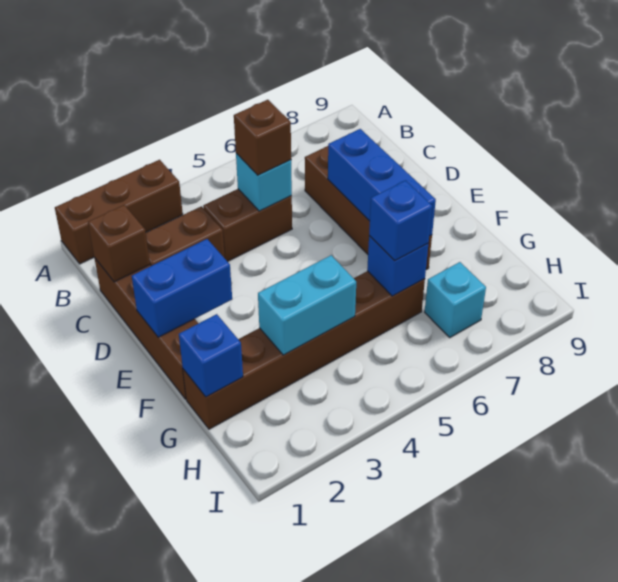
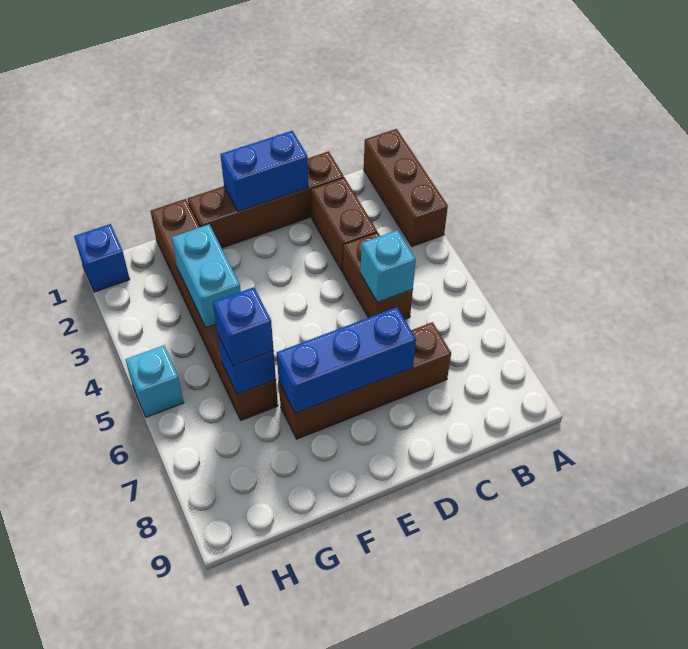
brown 1x1 brick [88,205,150,282] -> none
brown 1x1 brick [234,100,291,175] -> none
blue 1x2 brick [132,239,232,337] -> blue 1x2 brick turned to [220,131,308,212]
blue 1x1 brick [179,314,243,397] -> blue 1x1 brick moved to [74,224,130,292]
cyan 1x1 brick [425,262,486,337] -> cyan 1x1 brick moved to [125,345,184,417]

